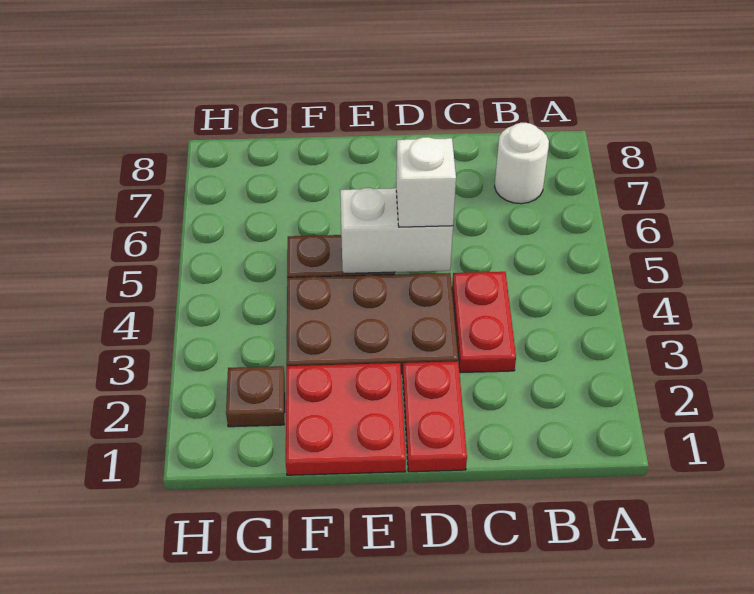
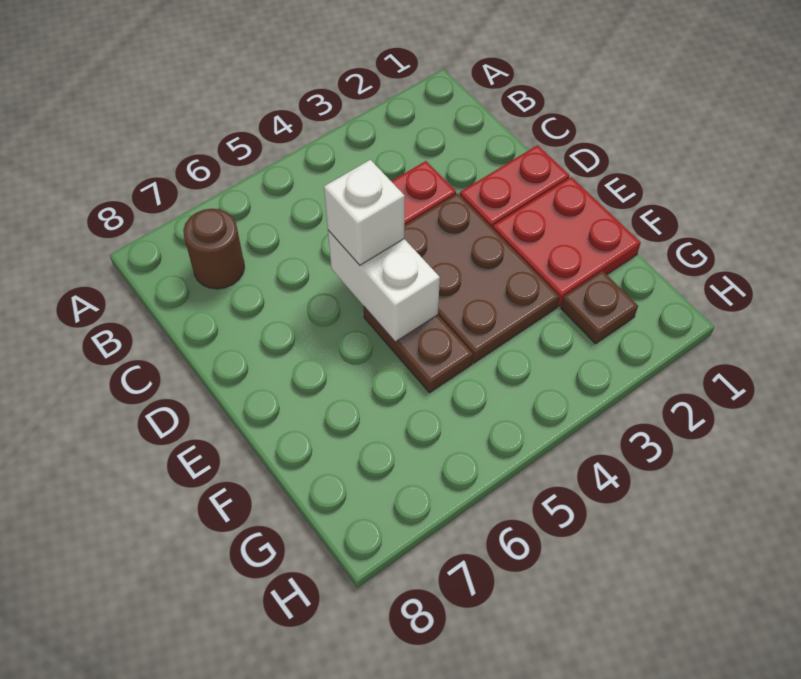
white 1x1 round brick [494,123,549,204] -> brown 1x1 round brick [183,209,245,289]

